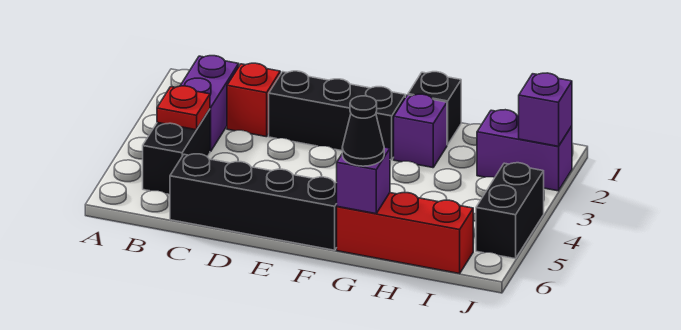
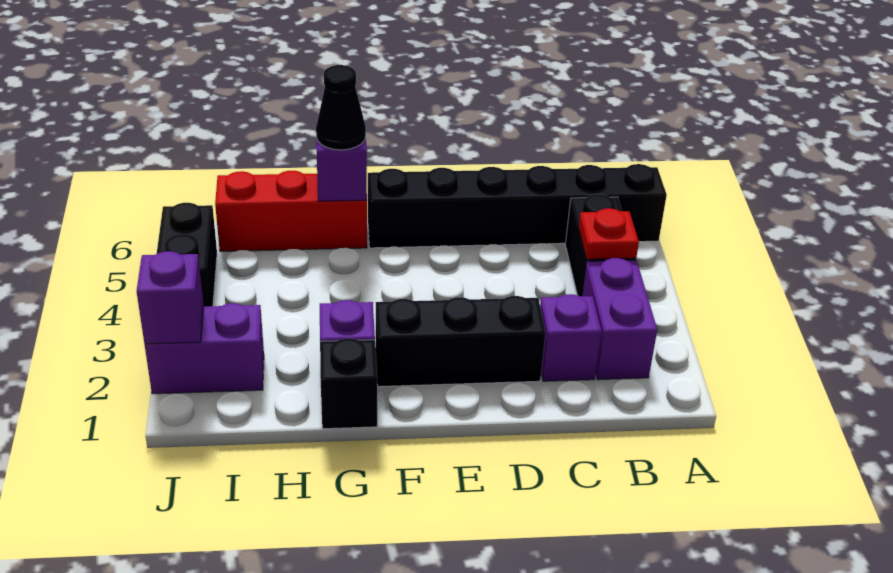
red 1x1 brick [227,63,280,137] -> purple 1x1 brick [540,294,602,381]
black 1x4 brick [170,154,337,250] -> black 1x6 brick [368,164,667,248]

